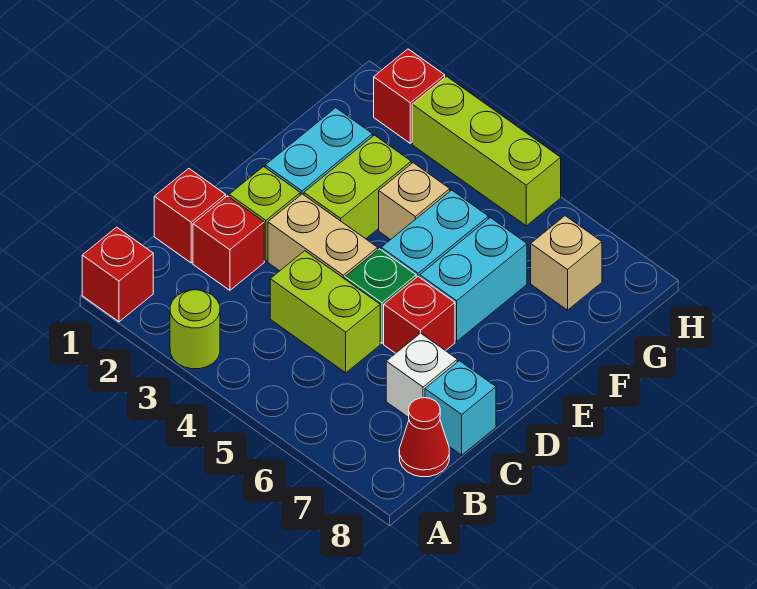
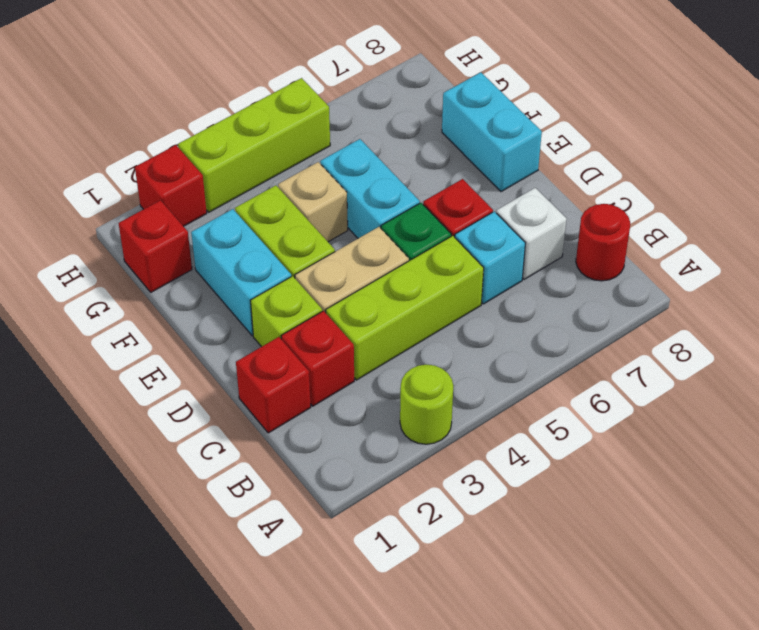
red 1x1 brick [82,227,153,322] -> red 1x1 brick moved to [119,200,192,292]
red 1x1 cone [399,398,449,477] -> red 1x1 round brick [576,204,630,281]
lime 1x2 brick [270,251,380,373] -> lime 1x3 brick [326,236,484,380]
cyan 1x1 brick [425,361,496,455] -> cyan 1x1 brick moved to [455,211,525,304]
cyan 1x2 brick [420,218,527,341] -> cyan 1x2 brick moved to [442,72,542,192]
tan 1x1 brick [531,216,602,310] -> none

